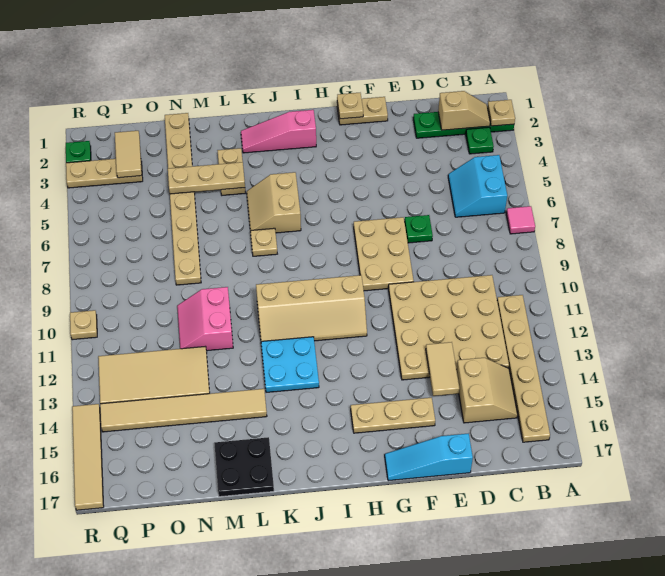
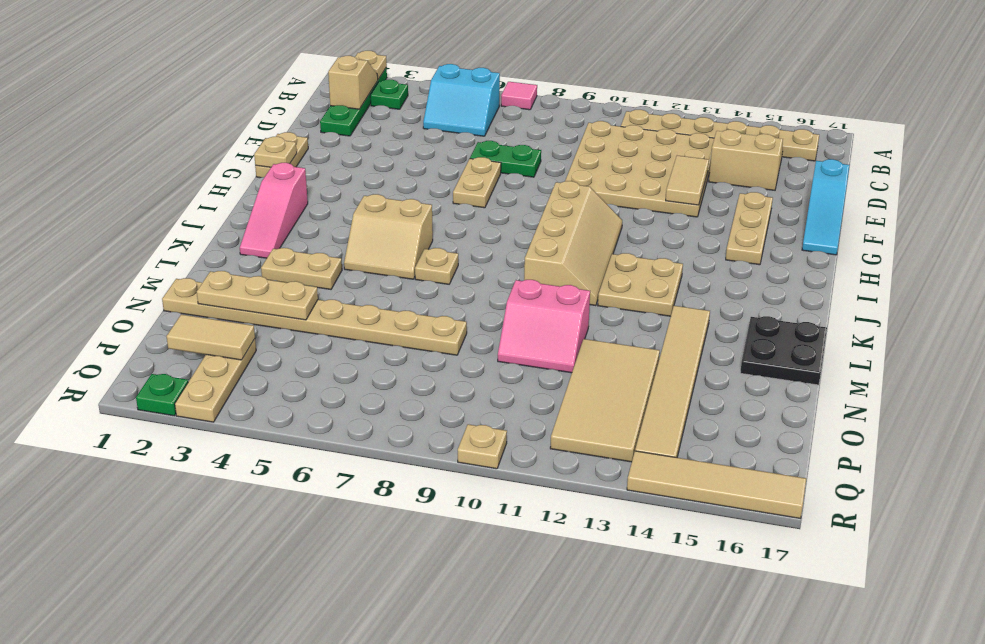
green 1x1 plate [405,215,433,243] -> green 1x2 plate [470,141,541,177]
tan 1x2 tile [426,342,460,396] -> tan 1x2 tile turned to [666,156,709,205]
tan 2x3 plate [354,217,414,291] -> tan 1x2 plate [453,157,501,208]
cyan 2x2 plate [261,337,319,392] -> tan 2x2 plate [598,253,683,316]
tan 1x3 plate [168,162,245,194] -> tan 1x3 plate turned to [197,271,318,320]

